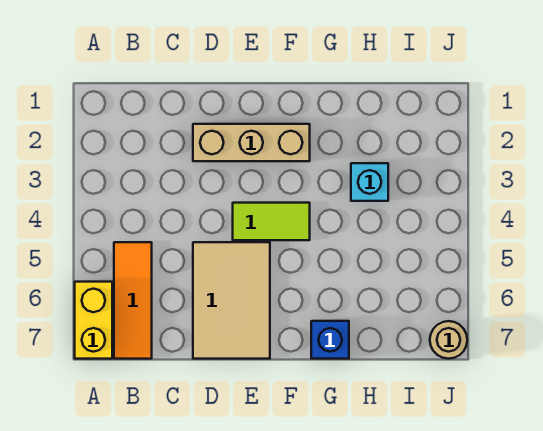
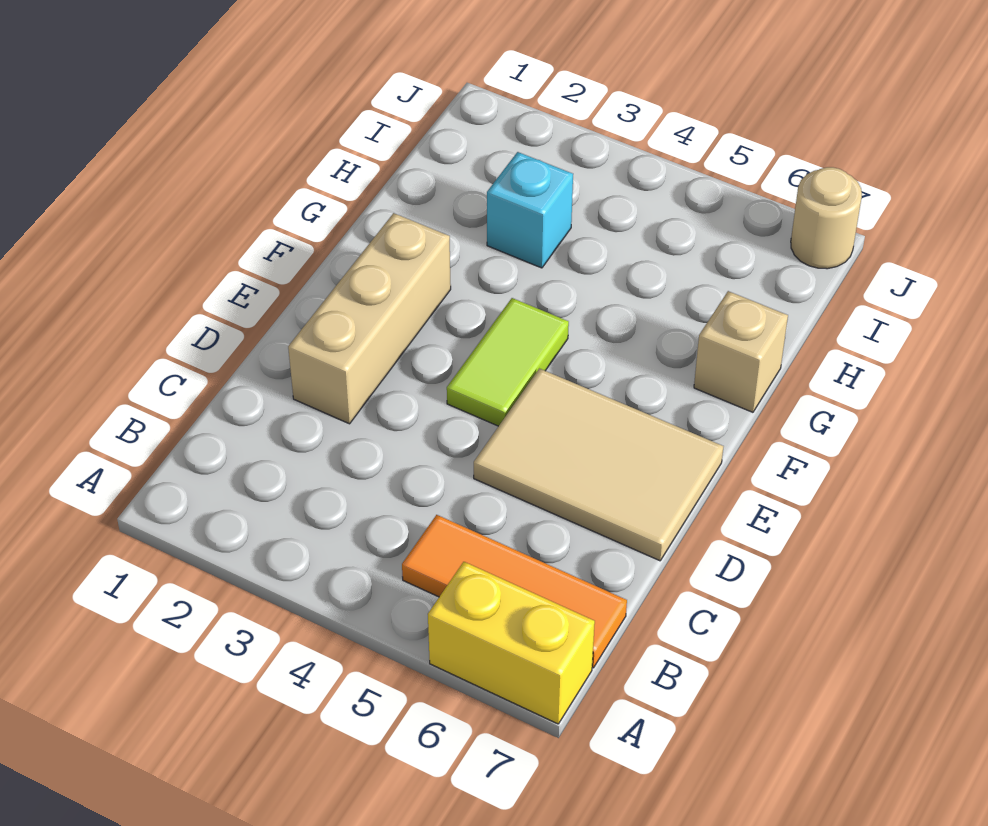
blue 1x1 brick [311,321,349,359] -> tan 1x1 brick [694,291,788,412]

